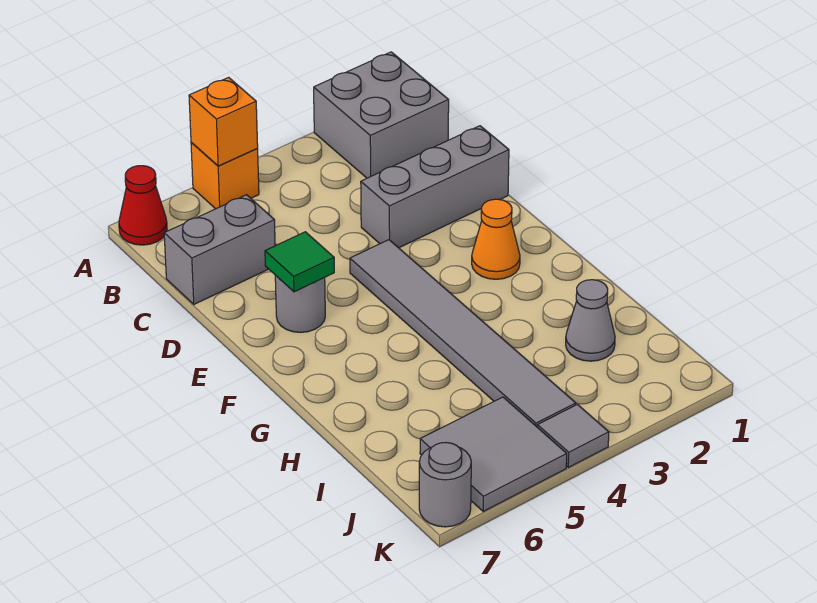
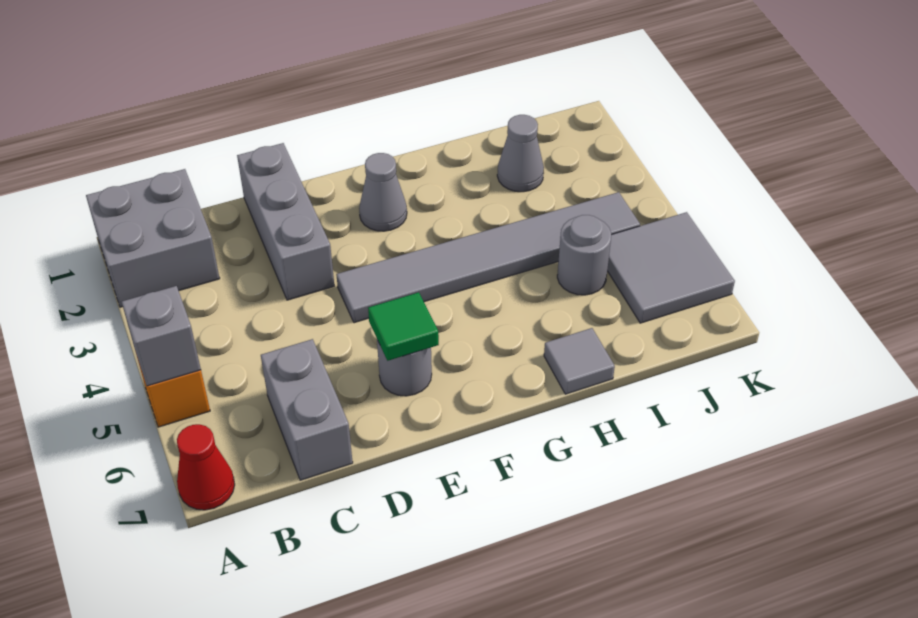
orange 1x1 brick [189,77,258,166] -> grey 1x1 brick [122,286,201,386]
orange 1x1 cone [472,199,520,279] -> grey 1x1 cone [359,153,407,231]
grey 1x1 tile [537,404,609,467] -> grey 1x1 tile moved to [544,328,615,394]
grey 1x1 round brick [419,443,471,527] -> grey 1x1 round brick moved to [557,215,611,295]

